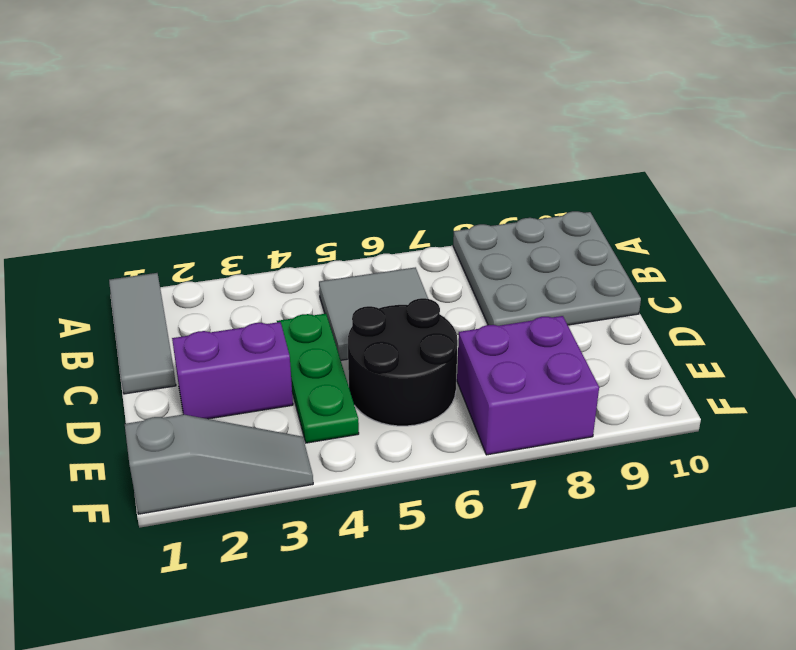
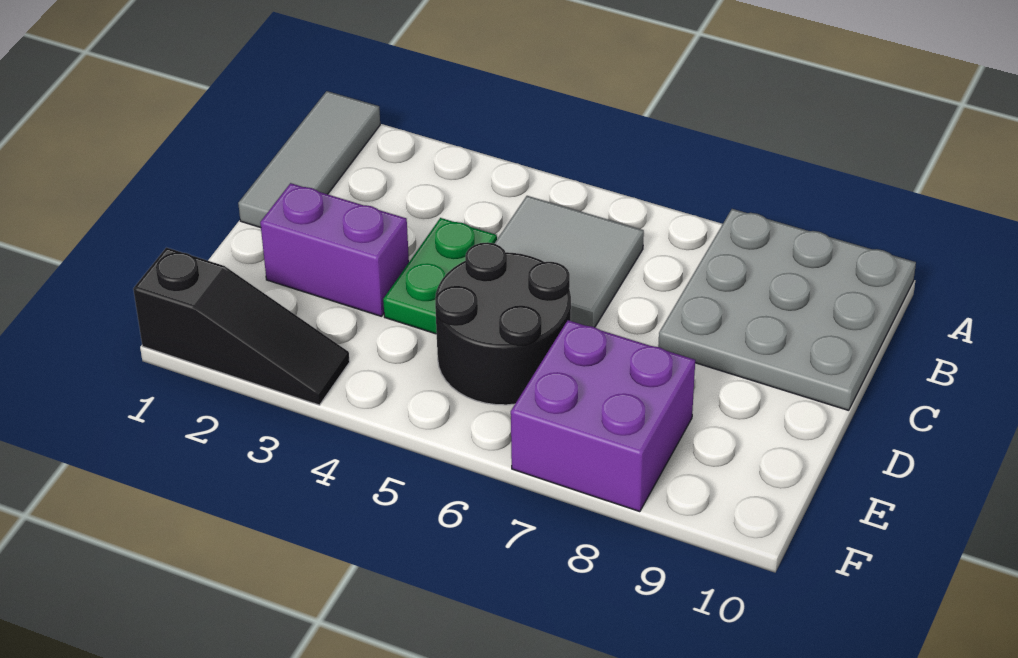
green 1x3 plate [277,314,359,443] -> green 1x2 plate [383,218,497,334]
grey 1x3 slope [125,414,313,514] -> black 1x3 slope [133,248,350,405]

